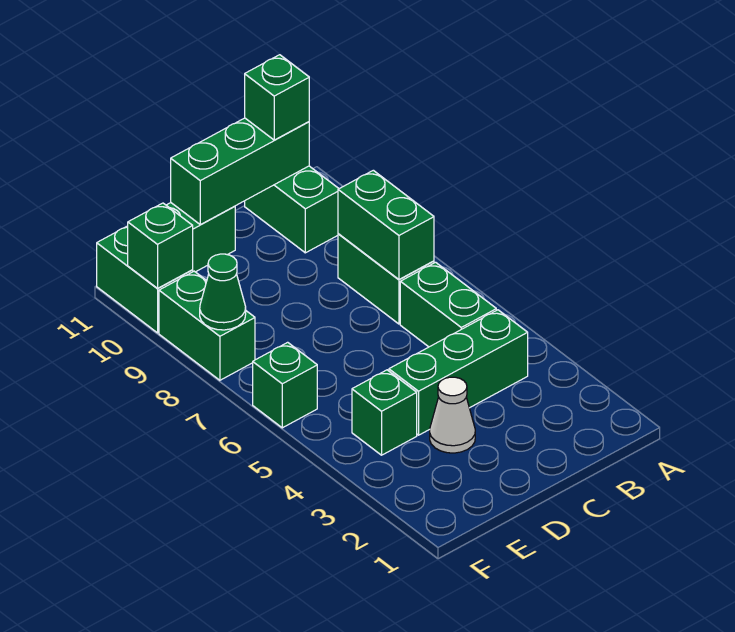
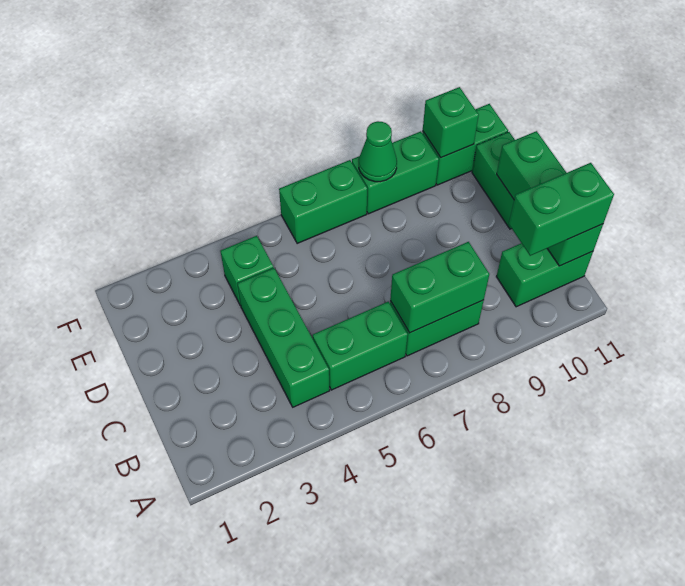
green 1x1 brick [245,55,309,140] -> green 1x2 brick [509,163,614,256]
white 1x1 cone [430,377,475,453] -> none
green 1x1 brick [253,342,317,428] -> green 1x2 brick [279,160,367,243]

